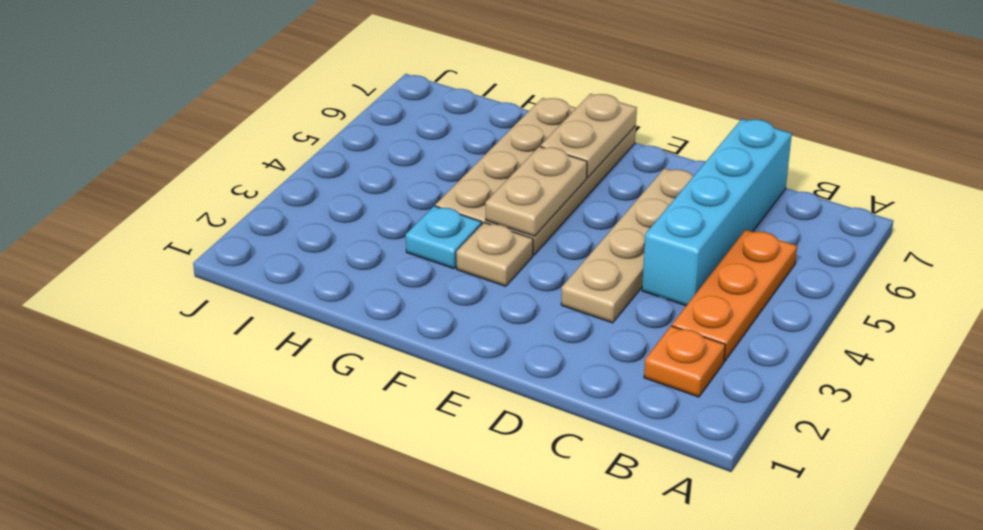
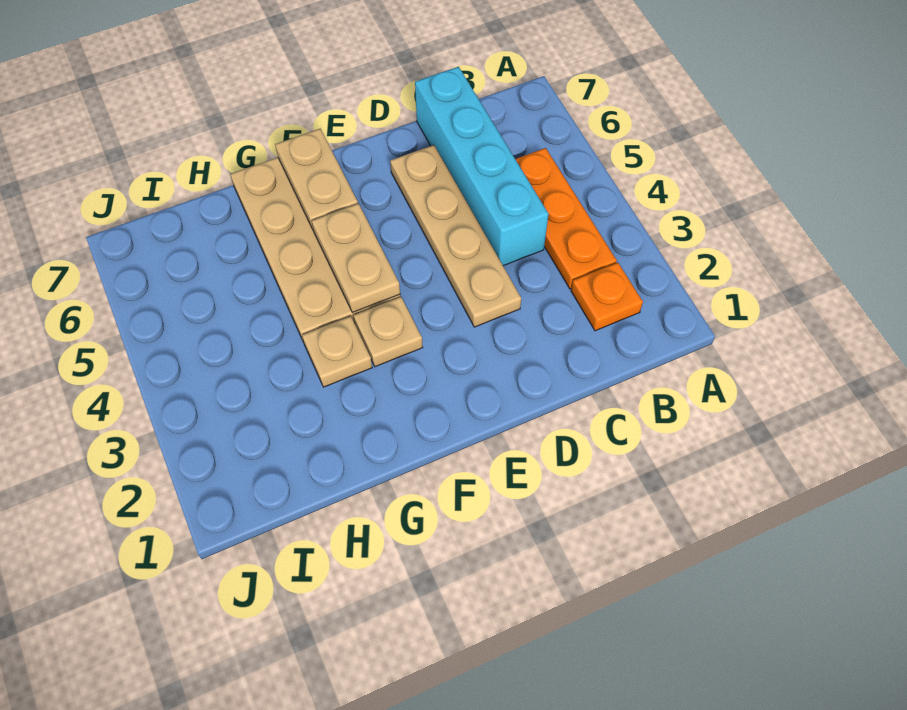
cyan 1x1 plate [406,206,482,269] -> tan 1x1 plate [302,316,372,387]

